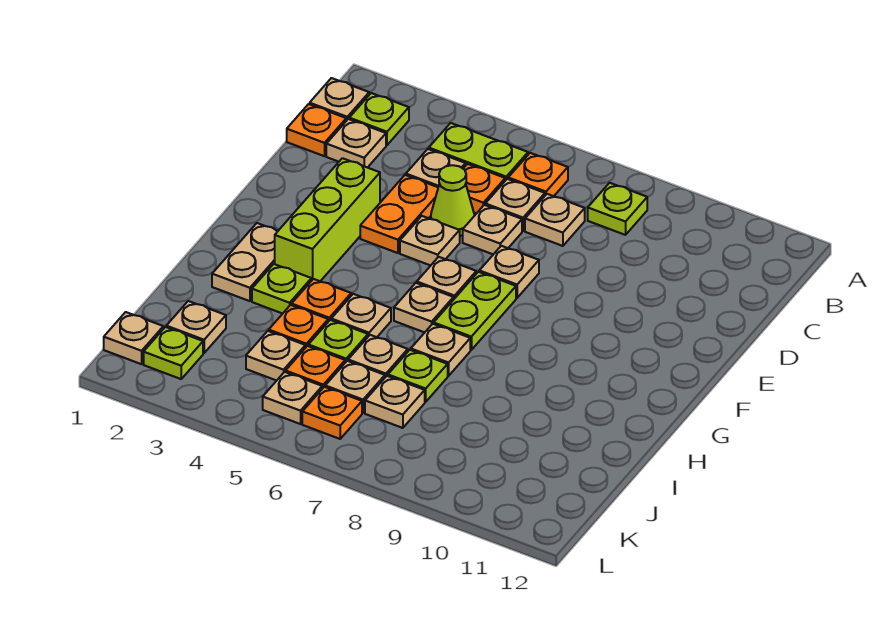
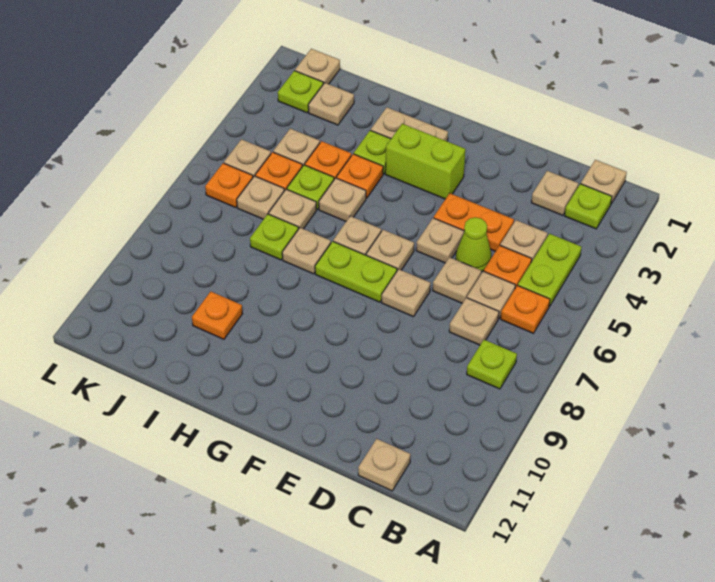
orange 1x1 plate [287,104,346,156] -> orange 1x1 plate moved to [192,291,243,339]
lime 1x3 brick [275,158,380,281] -> lime 1x2 brick [385,124,465,199]
tan 1x1 plate [365,376,425,428] -> tan 1x1 plate moved to [358,439,411,491]

